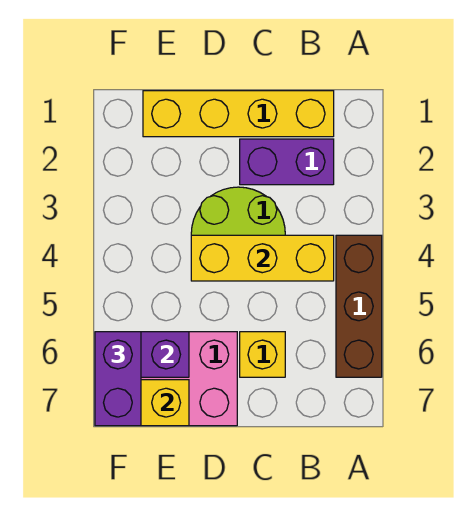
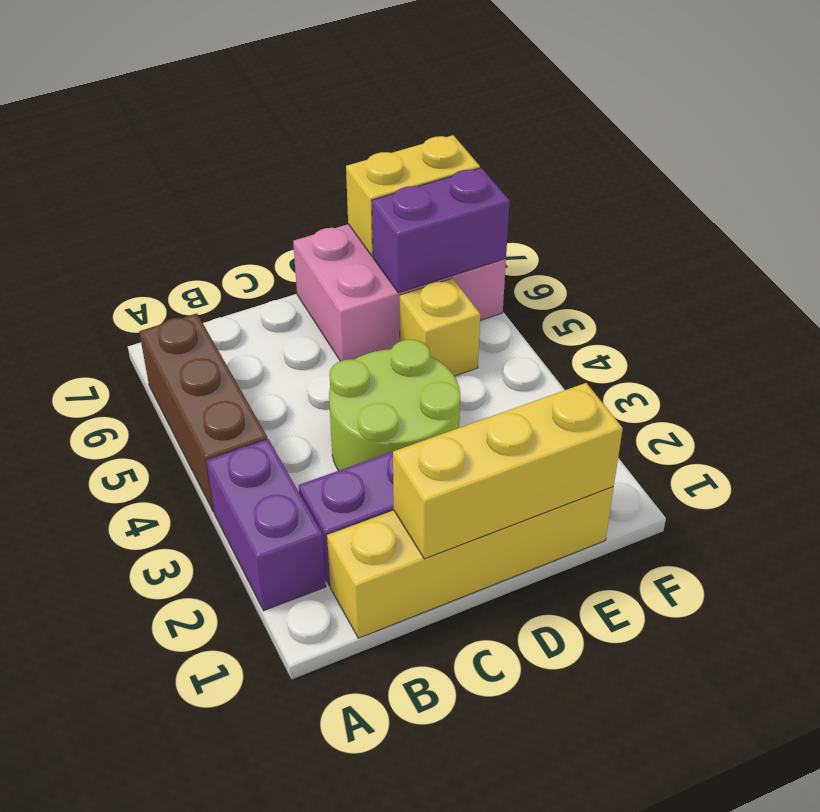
yellow 1x3 brick [191,235,334,281] -> yellow 1x3 brick moved to [393,383,623,559]
yellow 1x1 brick [240,332,285,377] -> yellow 1x1 brick moved to [400,278,480,376]
purple 1x2 brick [95,332,141,426] -> purple 1x2 brick moved to [206,439,326,611]

